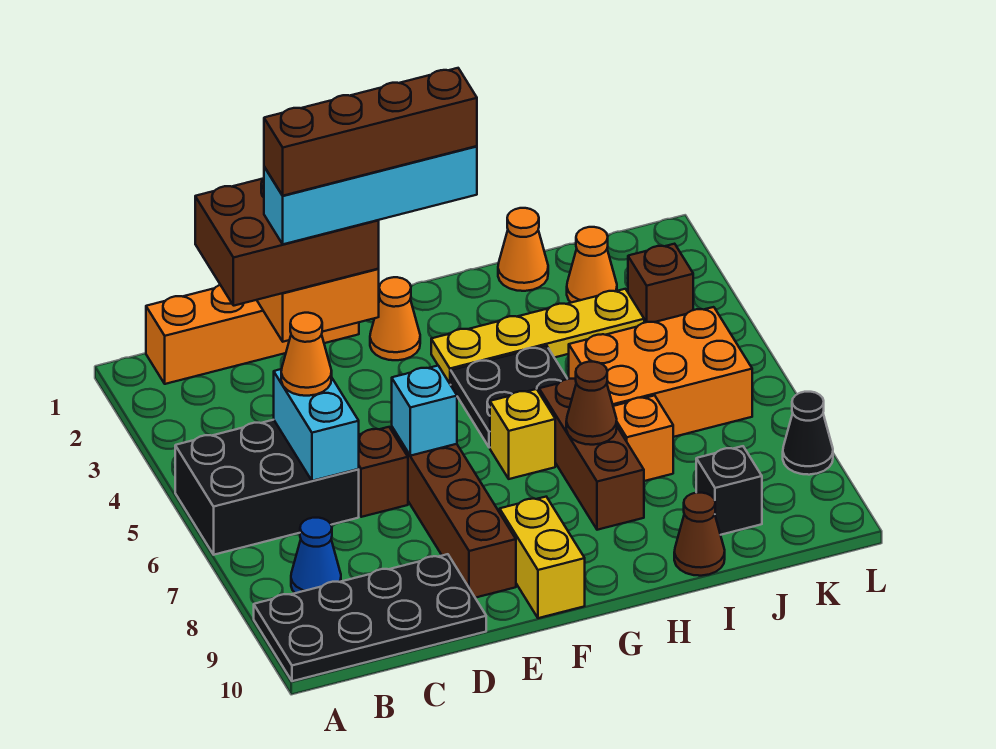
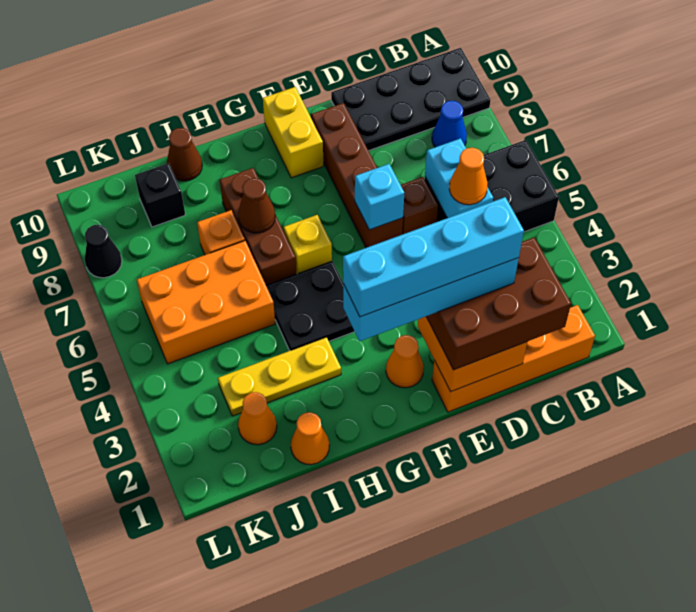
brown 1x4 brick [264,68,477,196] -> cyan 1x4 brick [343,197,524,317]
yellow 1x4 plate [431,289,644,384] -> yellow 1x3 plate [218,337,341,416]
brown 1x1 brick [628,244,693,323] -> none

